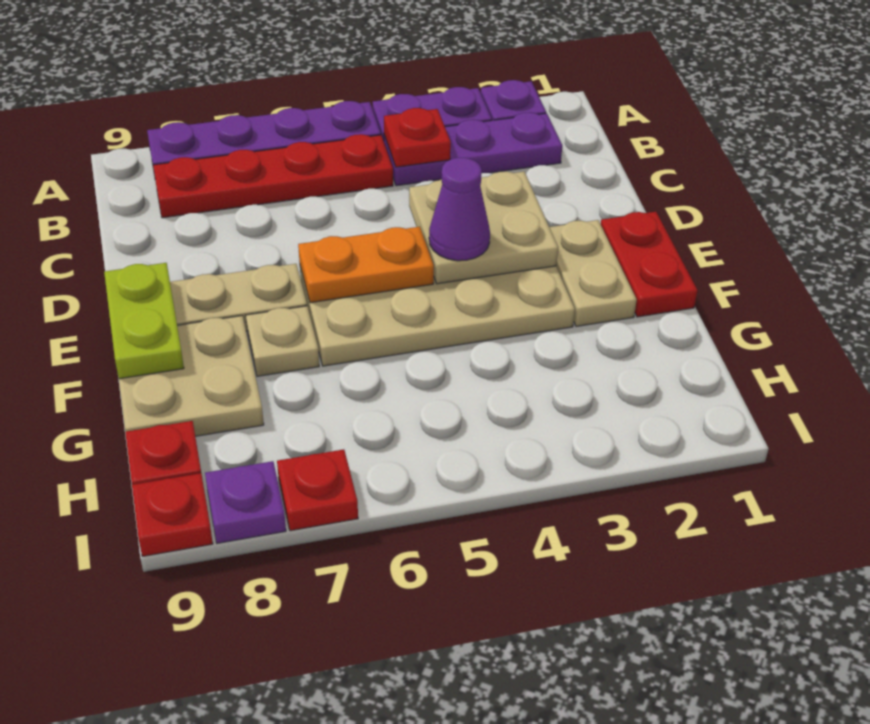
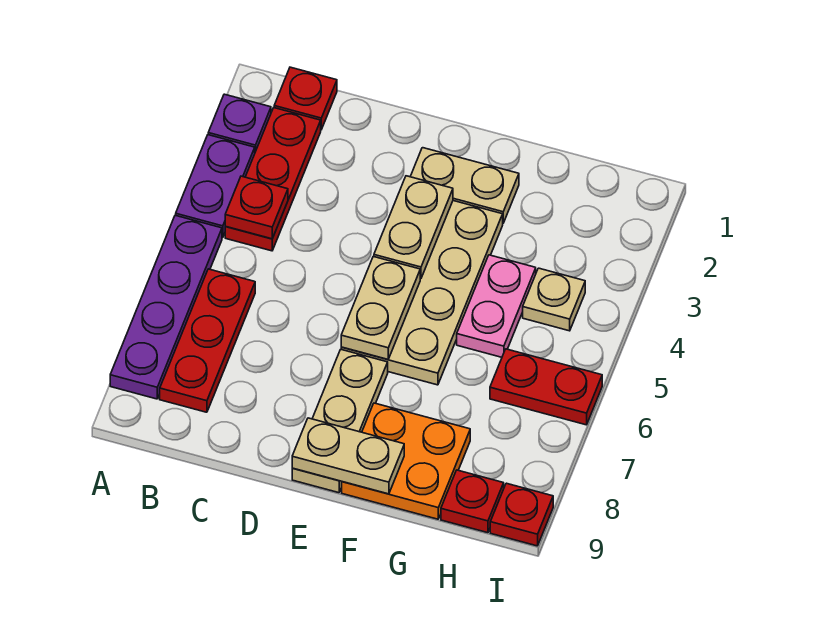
purple 1x3 plate [384,112,562,186] -> red 1x3 plate [225,108,321,251]
red 1x4 plate [153,134,393,218] -> red 1x3 plate [160,269,255,412]
tan 2x2 plate [409,171,558,284] -> tan 1x2 plate [374,176,453,279]
red 1x2 plate [601,212,697,317] -> red 1x2 plate moved to [490,349,602,425]
purple 1x1 cone [429,158,490,261] -> none
orange 1x2 plate [298,227,434,303] -> tan 1x2 plate [341,257,420,359]
lime 1x2 plate [104,263,184,379] -> tan 1x2 plate [292,418,404,494]
tan 1x1 plate [246,306,319,376] -> tan 1x1 plate moved to [523,268,585,331]
tan 2x2 plate [119,316,264,436] -> orange 2x2 plate [342,403,470,519]
none -> pink 1x2 plate [457,255,536,357]
red 1x1 plate [277,449,358,531] -> red 1x1 plate moved to [274,67,337,130]
purple 1x1 plate [205,461,286,543] -> none

